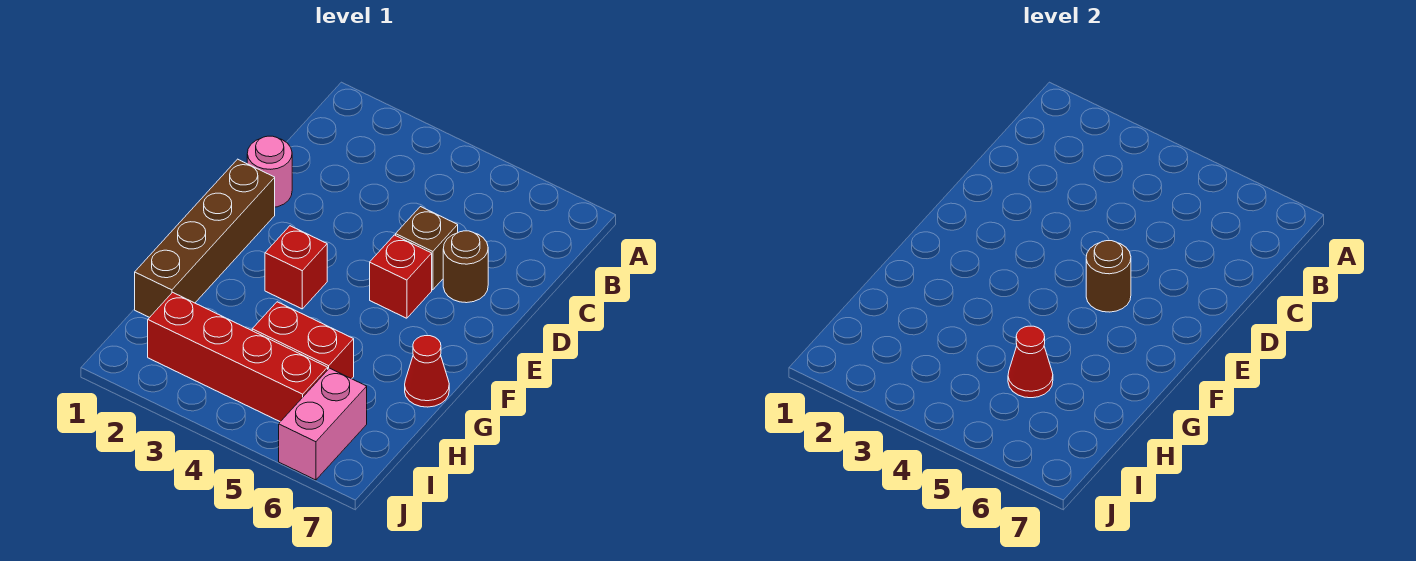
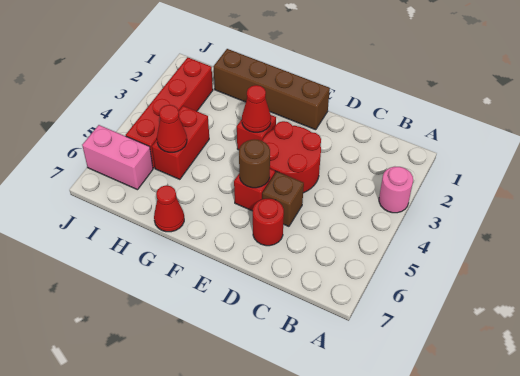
pink 1x1 round brick [247,136,292,207] -> pink 1x1 round brick moved to [379,167,413,213]
none -> red 2x2 round brick [262,121,321,193]
brown 1x1 round brick [443,231,488,303] -> red 1x1 round brick [253,199,284,246]
none -> red 1x1 cone [242,85,271,132]

